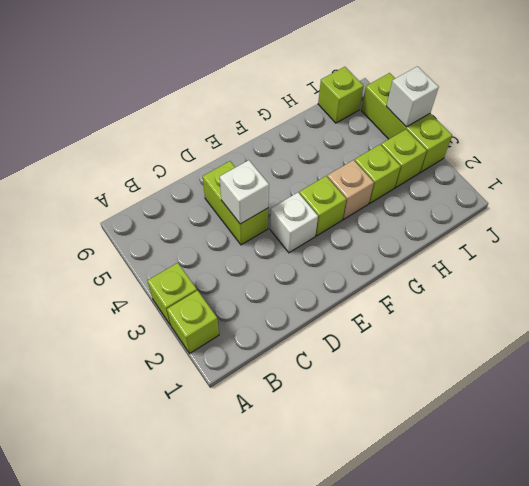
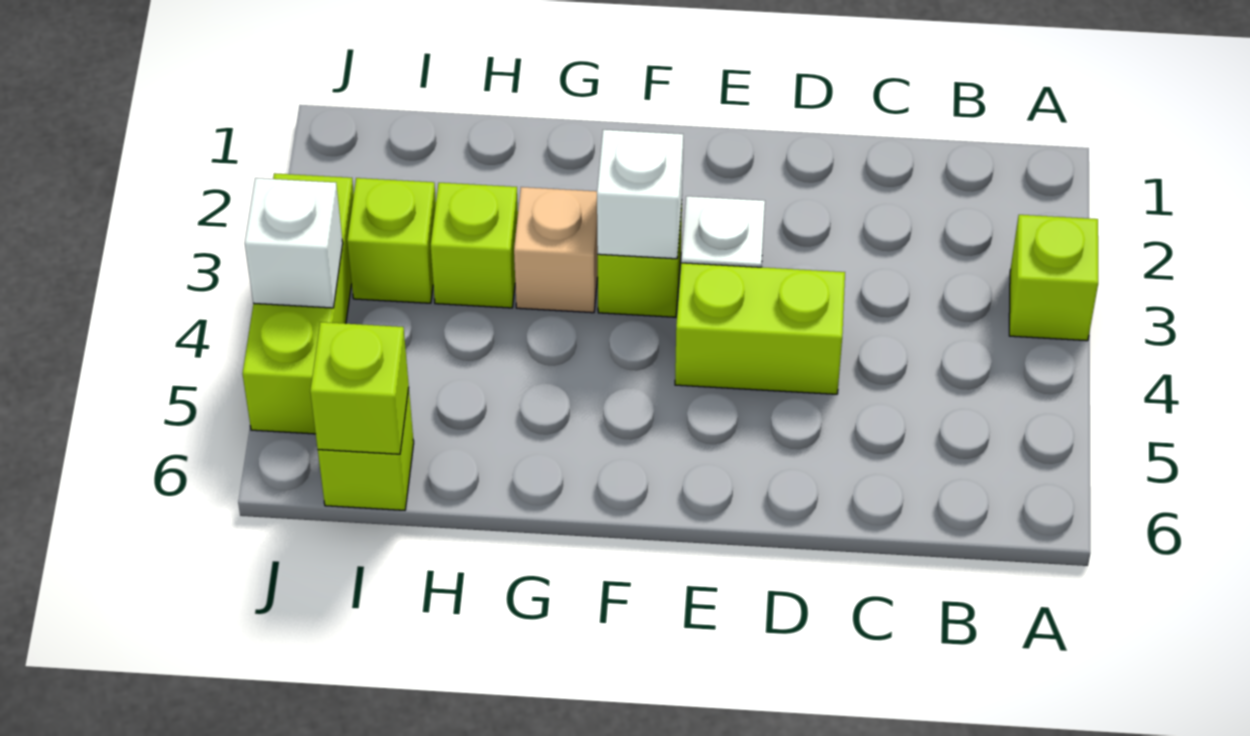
lime 1x1 brick [167,290,219,353] -> lime 1x1 brick moved to [310,322,409,454]
lime 1x2 brick [203,161,268,245] -> lime 1x2 brick turned to [675,263,845,394]
white 1x1 brick [220,160,269,224] -> white 1x1 brick moved to [597,130,683,259]

